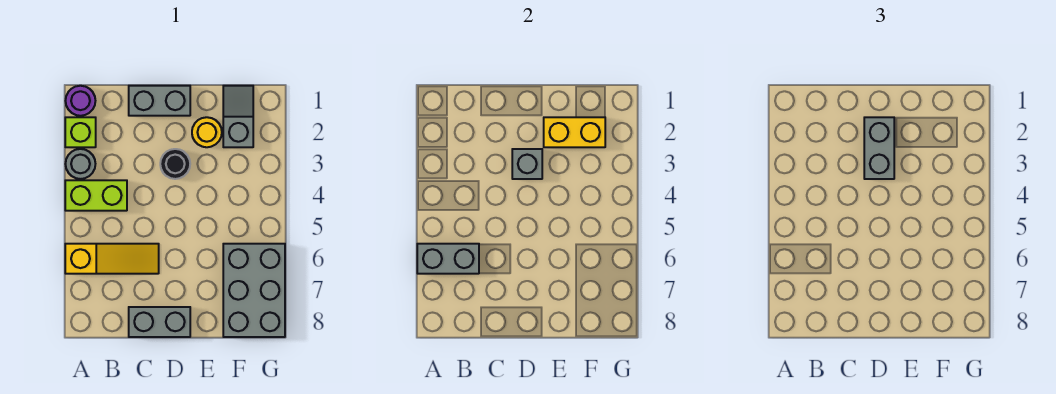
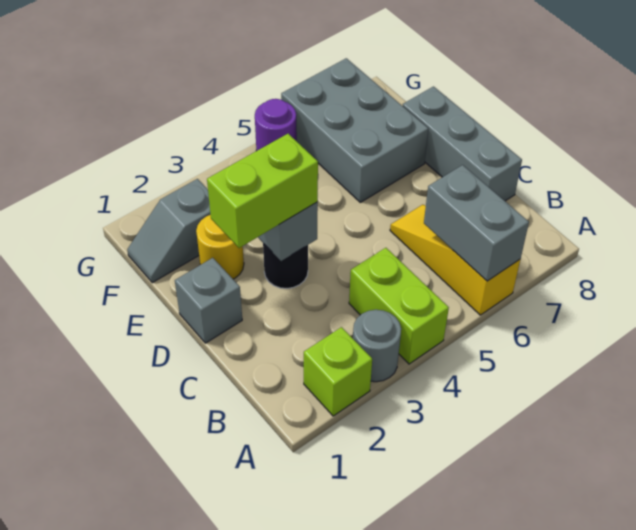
purple 1x1 round brick [66,86,95,116] -> purple 1x1 round brick moved to [255,99,297,151]
grey 1x2 brick [129,86,190,116] -> grey 1x1 brick [175,258,242,343]
grey 1x2 brick [129,307,190,337] -> grey 1x3 brick [403,87,522,201]
grey 1x2 brick [864,117,894,179] -> lime 1x2 brick [207,134,318,248]
yellow 1x2 brick [544,117,605,147] -> none
grey 2x3 brick [223,244,285,337] -> grey 2x3 brick turned to [281,58,428,202]

